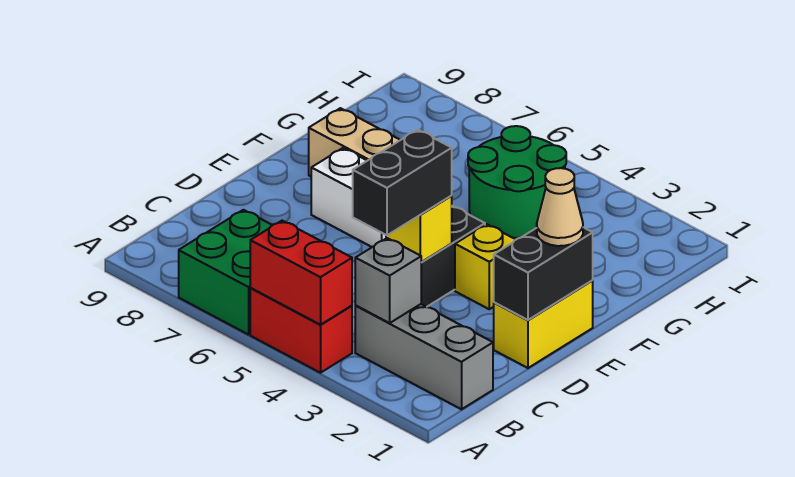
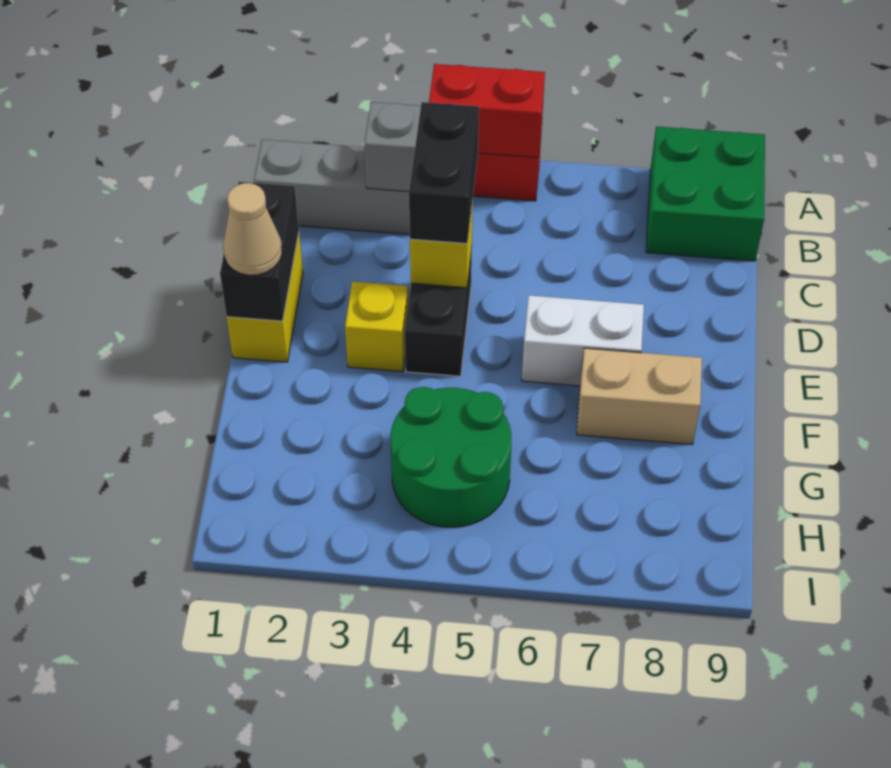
green 2x2 brick [179,210,272,335] -> green 2x2 brick moved to [646,127,765,261]

